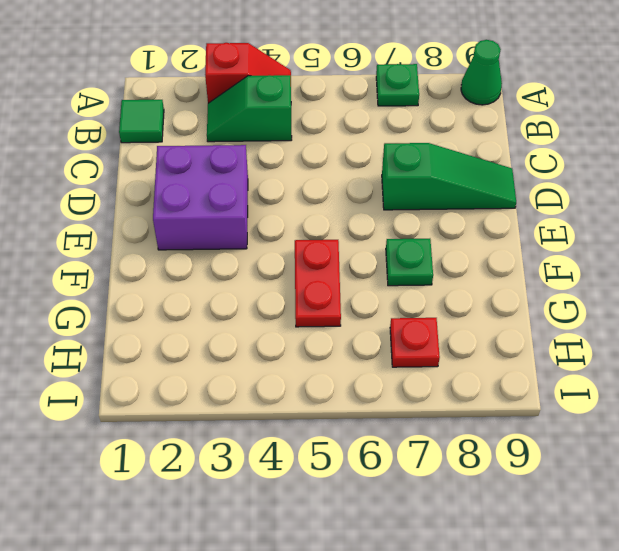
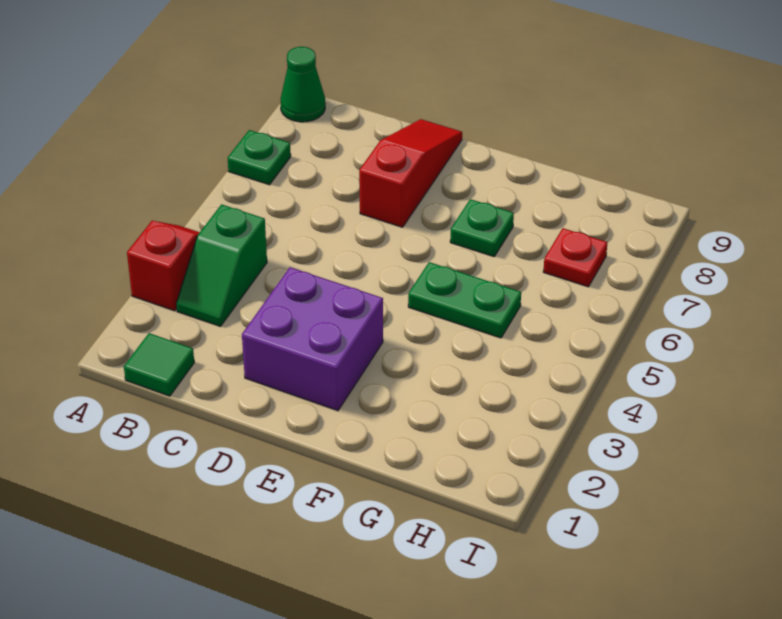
green 1x3 slope [382,143,516,210] -> red 1x3 slope [359,119,462,227]
red 1x2 plate [295,240,341,327] -> green 1x2 plate [408,262,521,338]

